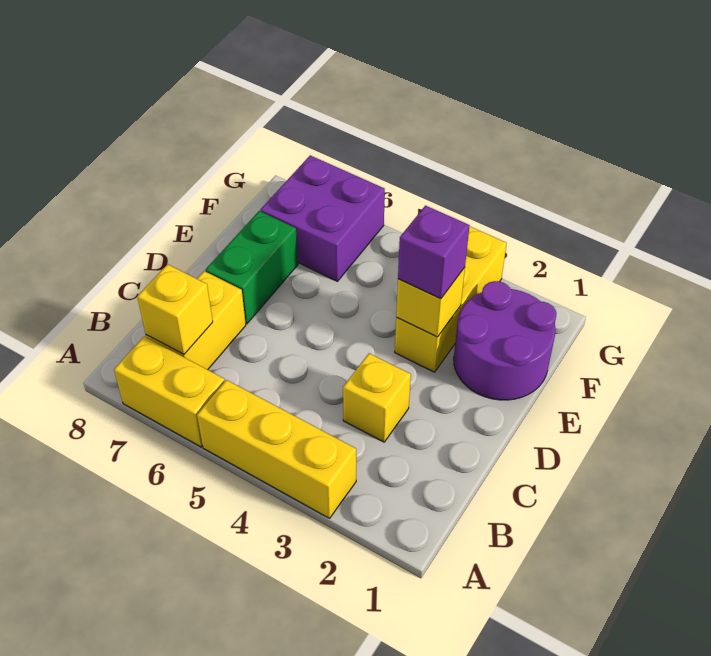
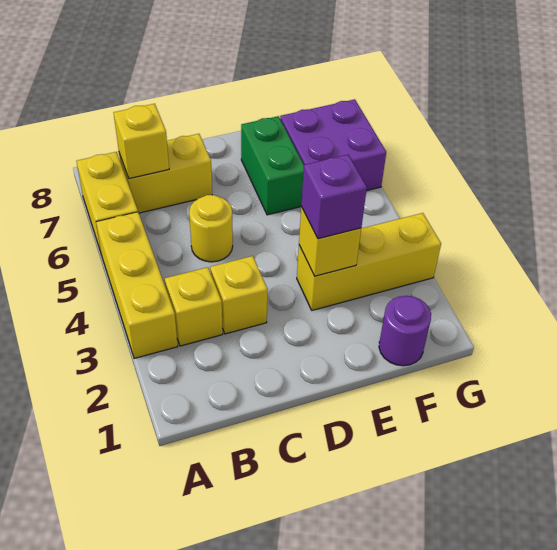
none -> yellow 1x1 brick [165,267,223,346]
none -> yellow 1x1 round brick [189,195,233,262]
green 1x2 brick [206,211,298,324] -> green 1x2 brick turned to [241,116,304,215]
purple 2x2 round brick [454,281,557,400] -> purple 1x1 round brick [379,296,431,366]

